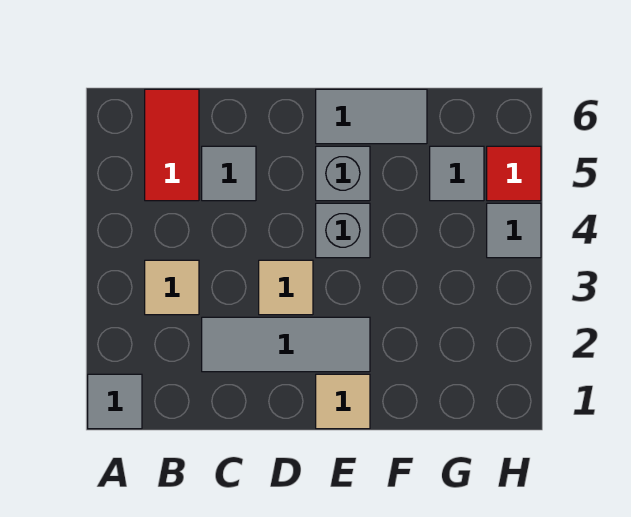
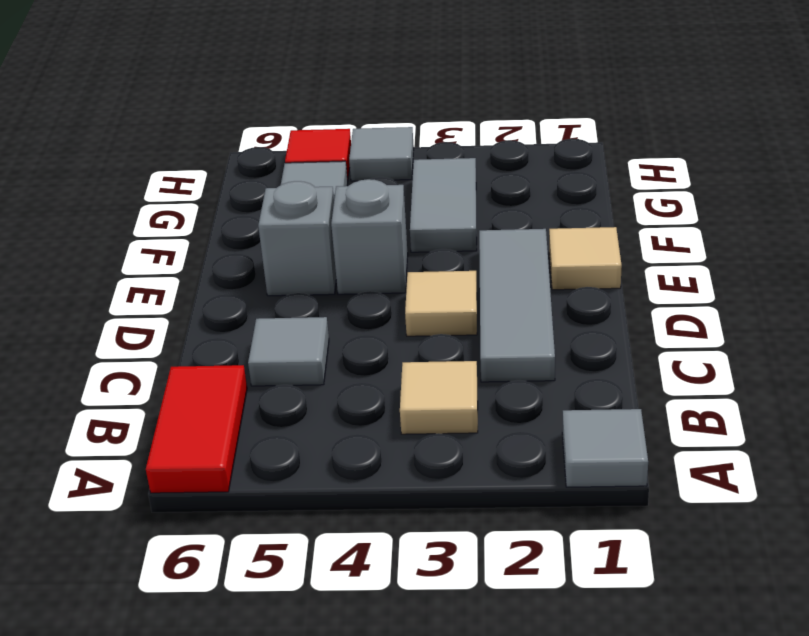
red 1x2 tile [145,89,199,201] -> red 1x2 tile turned to [146,365,247,493]
grey 1x2 tile [316,89,427,144] -> grey 1x2 tile moved to [410,158,477,252]

